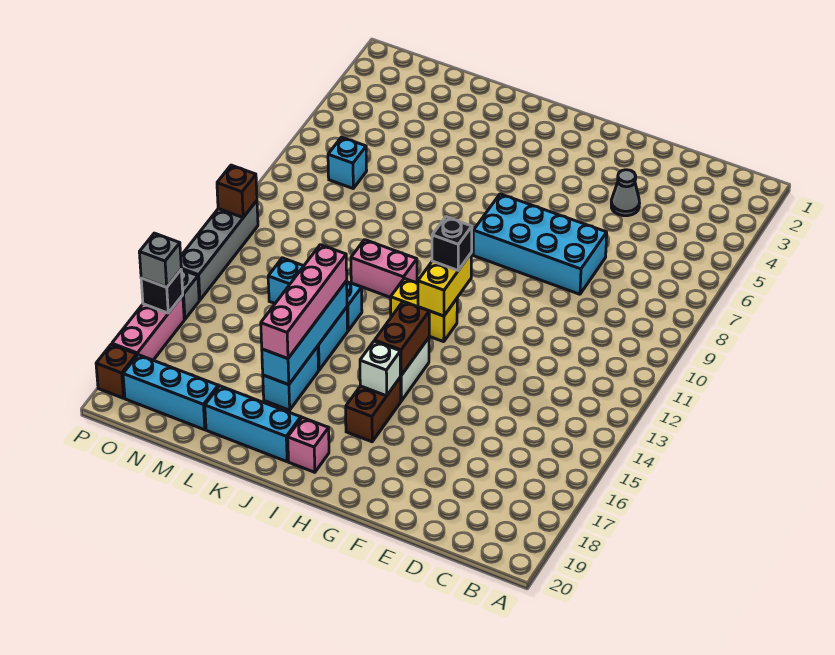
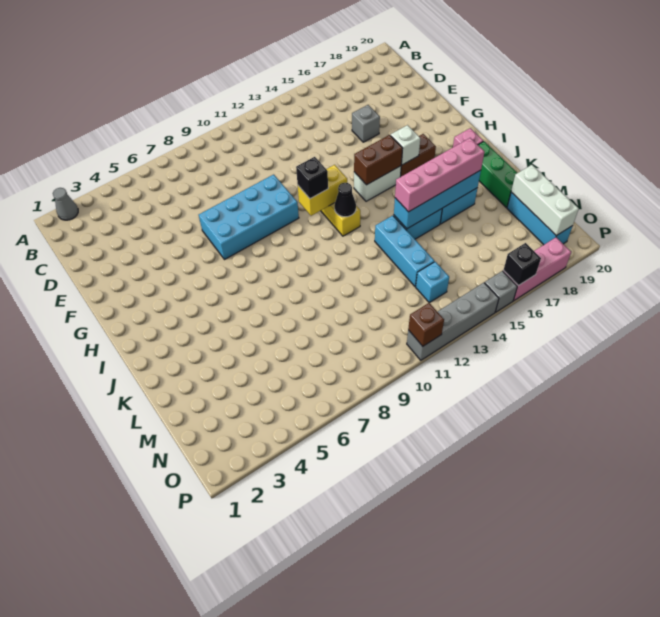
grey 1x1 cone [611,170,639,216] -> grey 1x1 cone moved to [53,188,78,220]
cyan 2x4 brick [473,194,607,294] -> cyan 2x4 brick turned to [199,174,299,260]
none -> black 1x1 cone [334,183,356,217]
pink 1x2 brick [351,240,417,298] -> none
cyan 1x3 brick [205,386,301,462] -> green 1x3 brick [478,141,517,207]
none -> white 1x3 brick [511,165,579,236]
cyan 1x1 brick [328,137,367,188] -> cyan 1x1 brick moved to [416,262,449,303]
grey 1x1 brick [139,233,181,287] -> grey 1x1 brick moved to [352,105,380,142]
brown 1x1 brick [96,344,137,398] -> none

